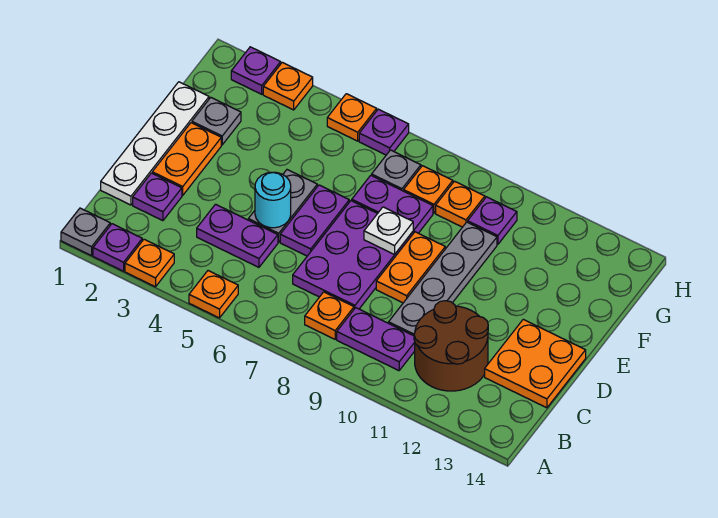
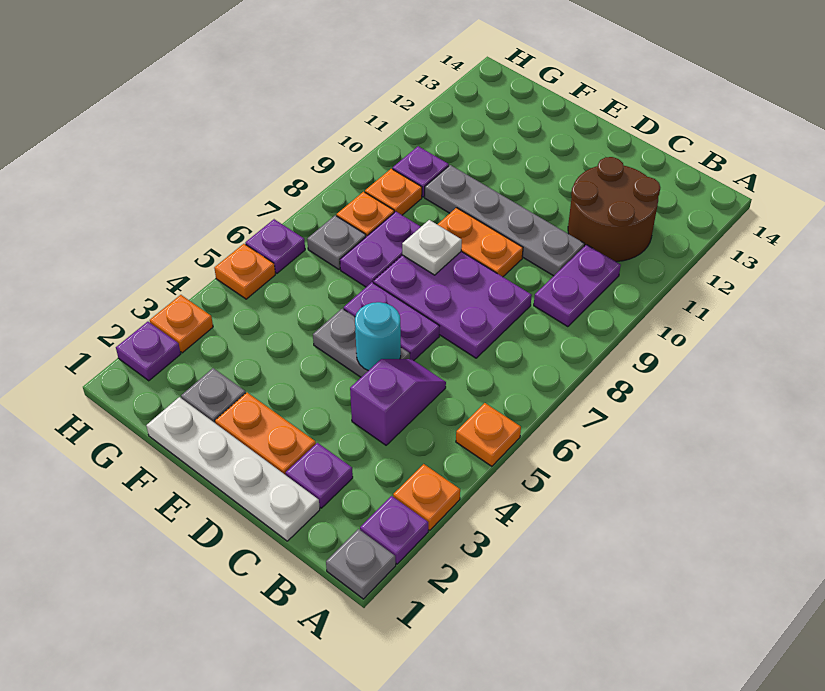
orange 1x1 plate [305,292,354,339] -> none
purple 1x2 plate [197,204,278,267] -> purple 1x2 slope [350,359,446,445]
orange 2x2 plate [485,319,586,408] -> none

